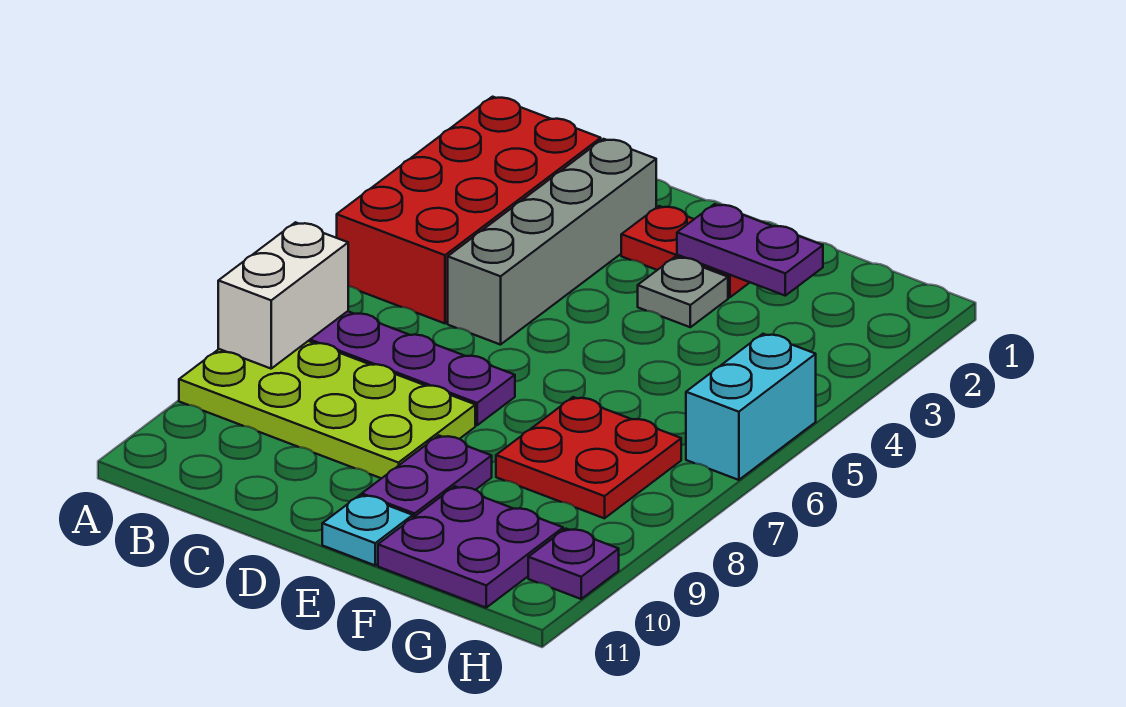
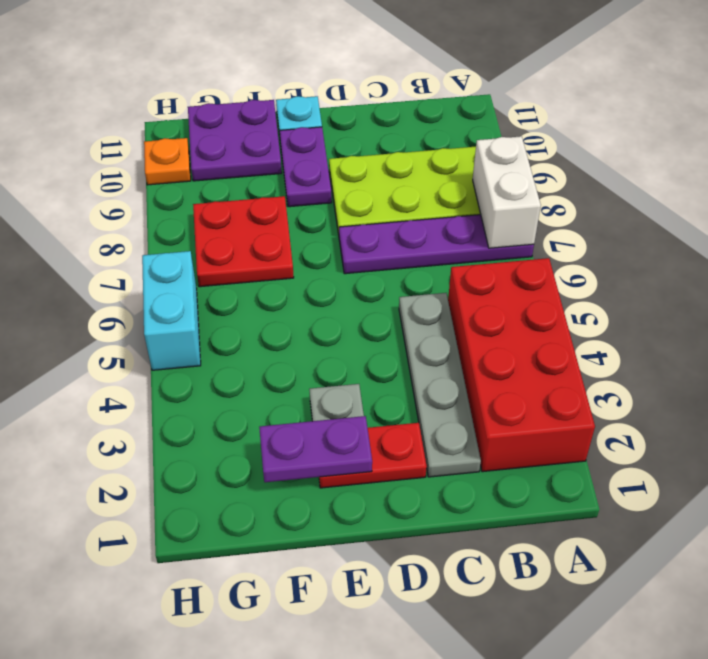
grey 1x4 brick [448,139,656,345] -> grey 1x4 plate [399,293,481,477]
purple 1x1 plate [528,529,619,599] -> orange 1x1 plate [144,138,191,185]

